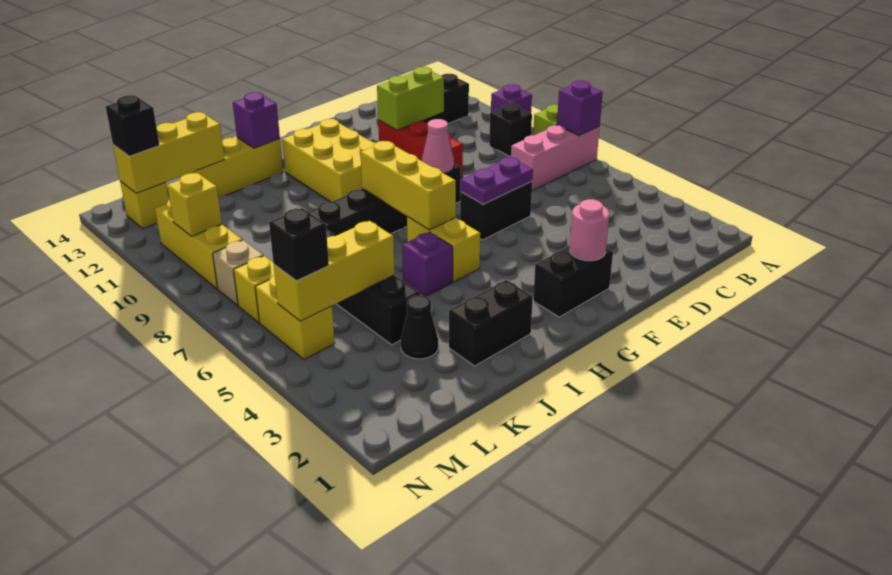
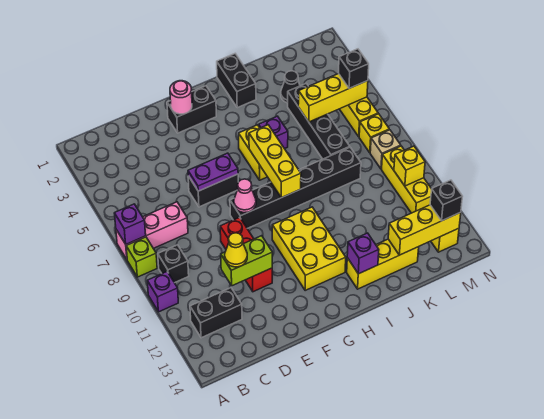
none -> yellow 1x1 cone [225,233,247,267]
black 1x2 brick [449,280,533,366] -> black 1x2 brick turned to [217,54,256,108]

